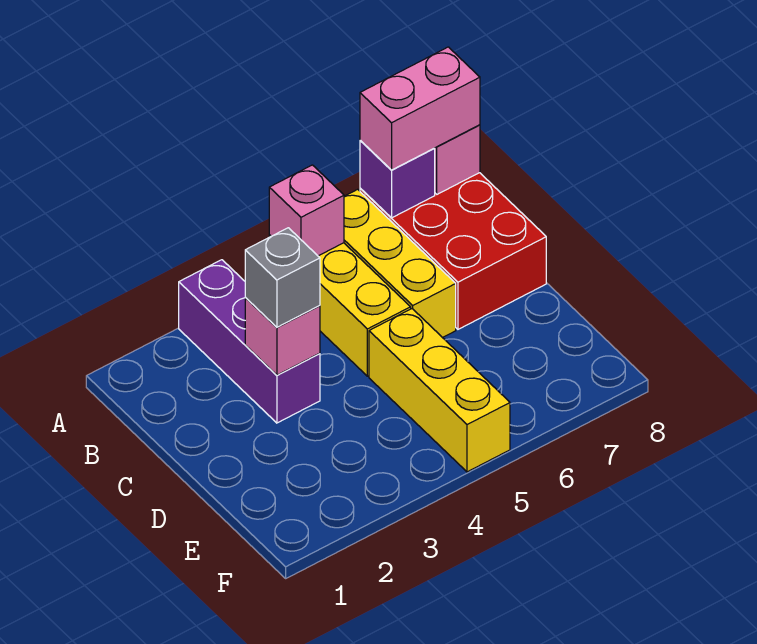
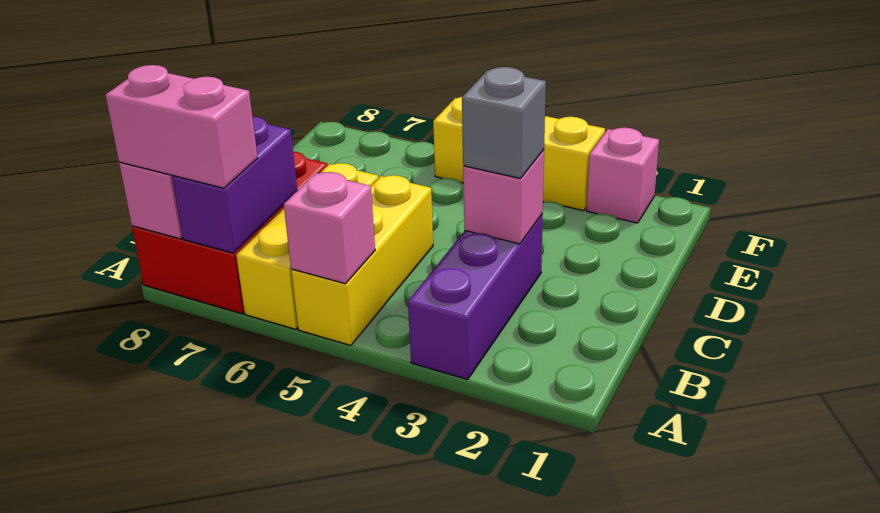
purple 1x1 brick [360,140,435,218] -> purple 1x2 brick [172,117,297,253]
yellow 1x3 brick [369,309,510,472] -> yellow 1x3 brick turned to [433,97,605,211]
none -> pink 1x1 brick [587,127,659,223]

